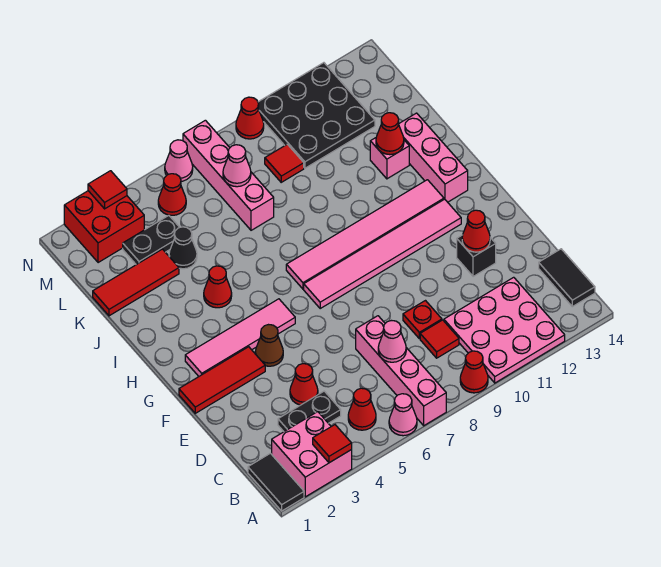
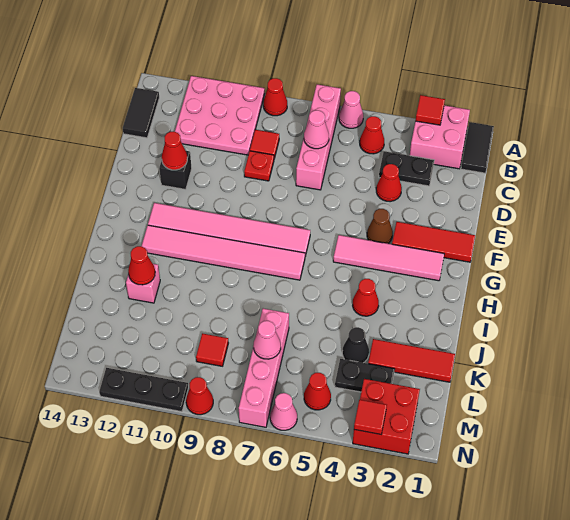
pink 1x3 brick [399,113,468,202] -> none
black 3x3 plate [258,63,375,168] -> black 1x3 plate [99,368,188,412]

